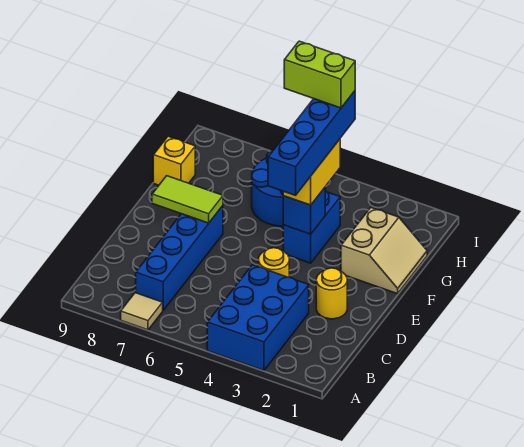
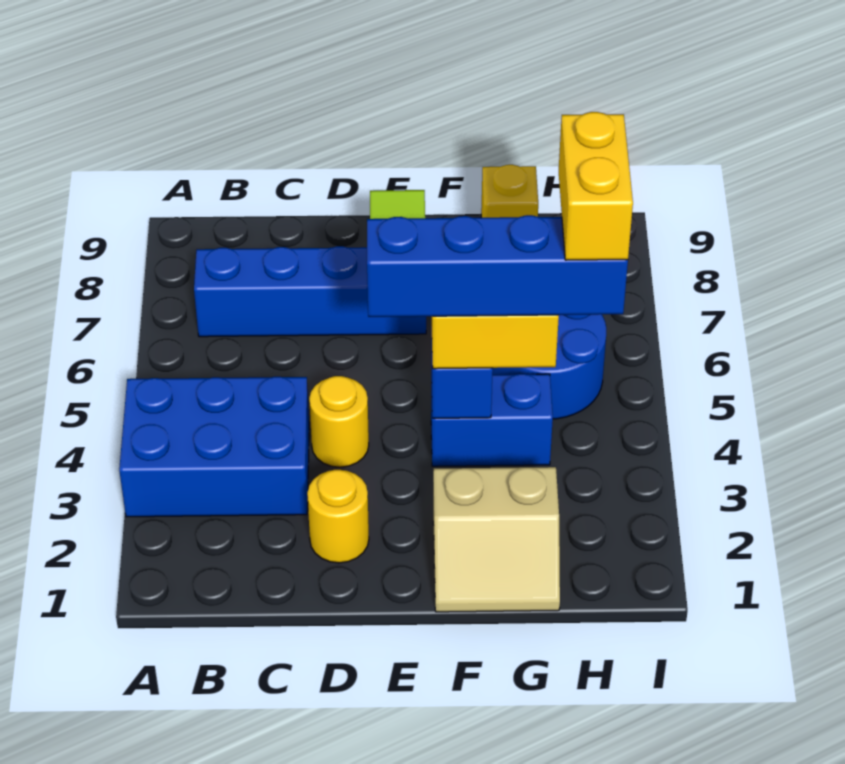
tan 1x1 tile [121,293,163,330] -> none
lime 1x2 brick [284,41,355,108] -> yellow 1x2 brick [559,112,633,260]

